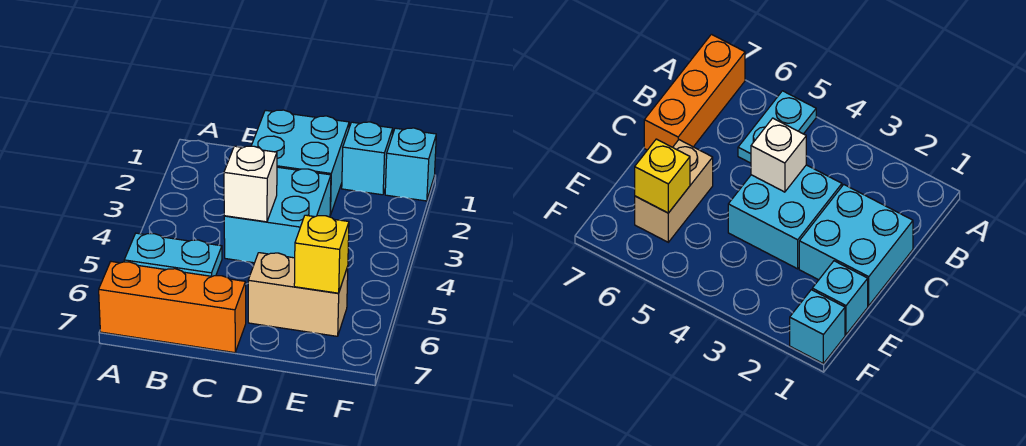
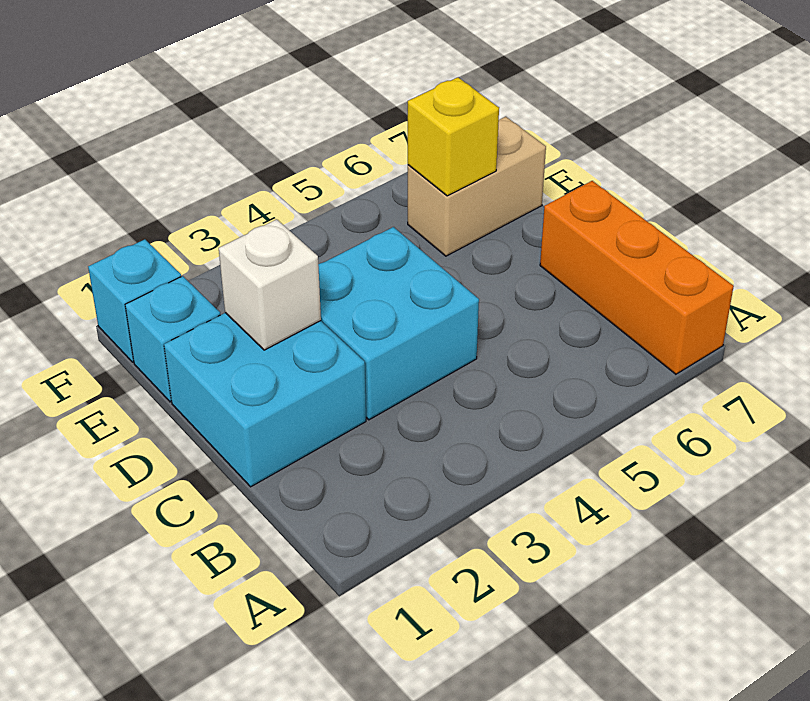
cyan 1x2 plate [124,233,222,276] -> none
white 1x1 brick [224,146,277,222] -> white 1x1 brick moved to [219,219,321,350]
tan 1x2 brick [248,253,348,336] -> tan 1x2 brick turned to [408,117,546,256]

